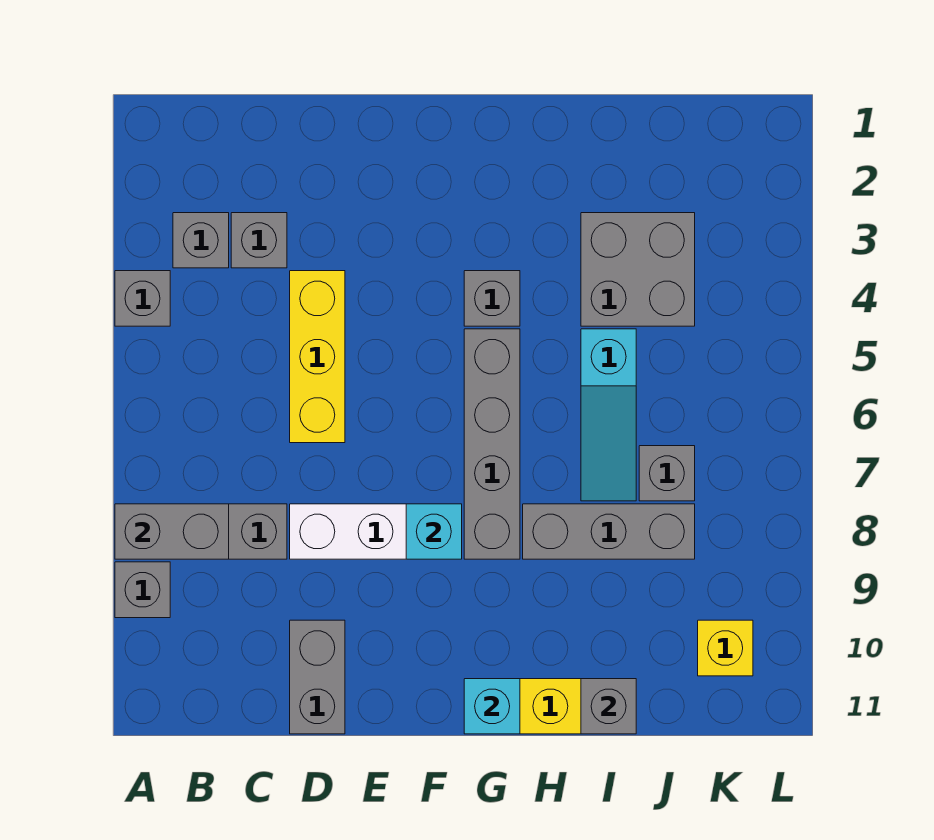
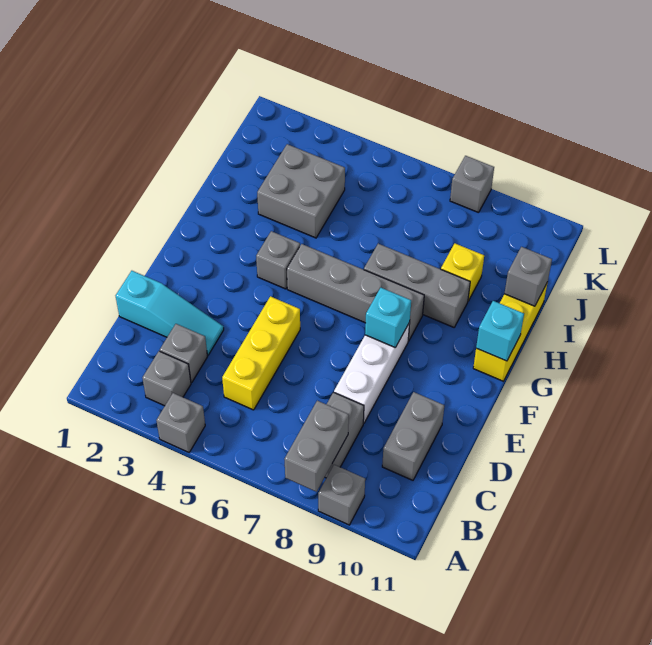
yellow 1x3 brick [290,271,345,443] -> yellow 1x3 brick turned to [222,296,300,410]
grey 1x2 brick [290,620,345,734] -> grey 1x2 brick turned to [382,392,444,480]
grey 1x3 brick [523,504,695,559] -> grey 1x3 brick turned to [364,243,470,327]
cyan 1x3 slope [581,329,636,501] -> cyan 1x3 slope moved to [116,271,224,355]
grey 1x1 brick [639,446,695,501] -> grey 1x1 brick moved to [450,156,494,213]
yellow 1x1 brick [698,620,753,676] -> yellow 1x1 brick moved to [441,244,484,301]

